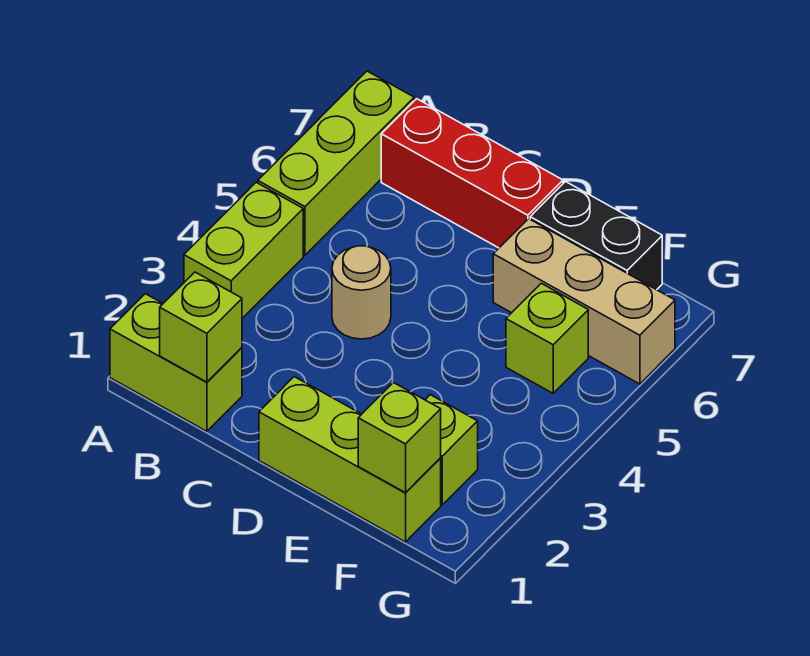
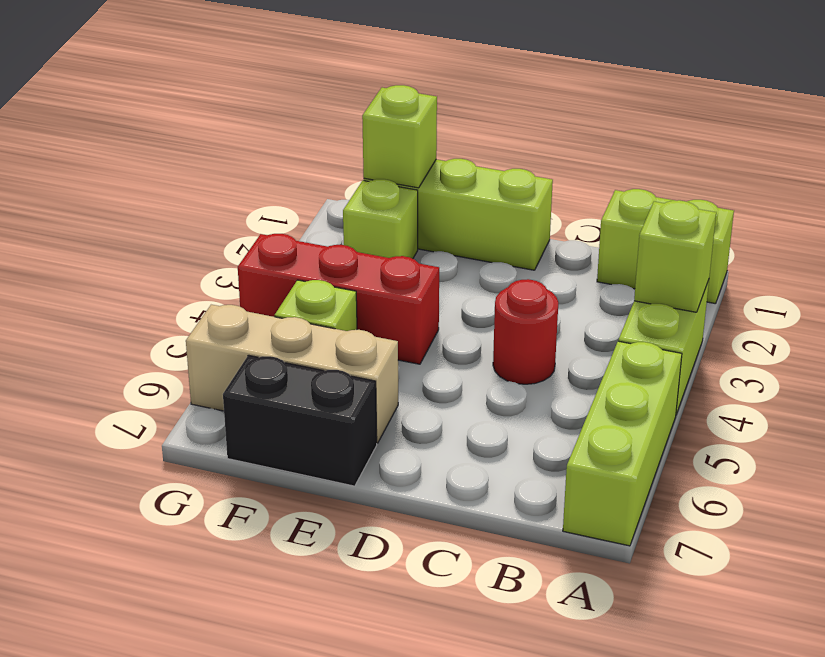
lime 1x1 brick [160,272,242,382] -> lime 1x1 brick moved to [634,200,716,312]
red 1x3 brick [381,99,563,248] -> red 1x3 brick moved to [238,234,439,364]
tan 1x1 round brick [332,246,391,339] -> red 1x1 round brick [493,279,558,384]

